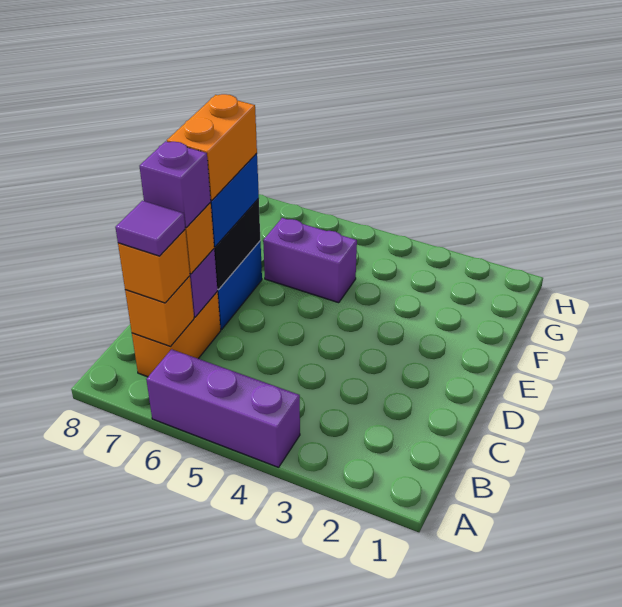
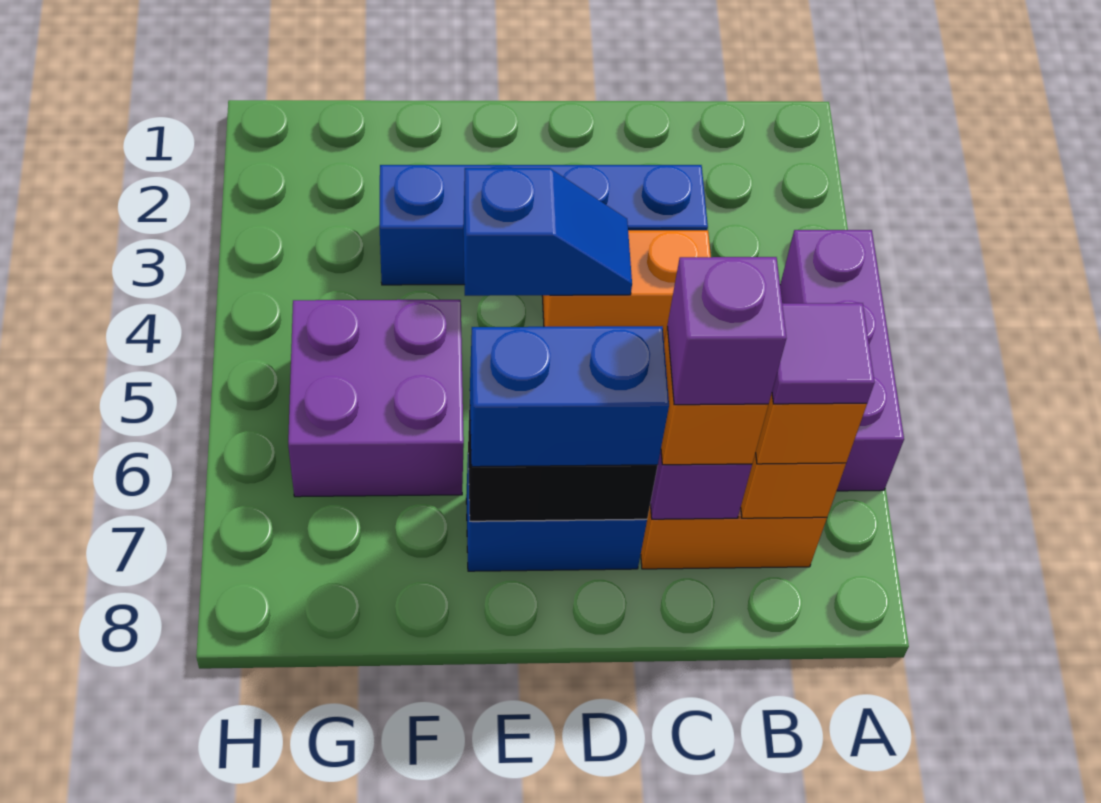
none -> blue 1x4 brick [380,165,708,285]
none -> blue 1x2 slope [463,168,632,296]
orange 1x2 brick [167,94,257,201] -> orange 1x2 brick moved to [542,230,711,342]
purple 1x2 brick [263,218,357,303] -> purple 2x2 brick [288,300,464,497]

